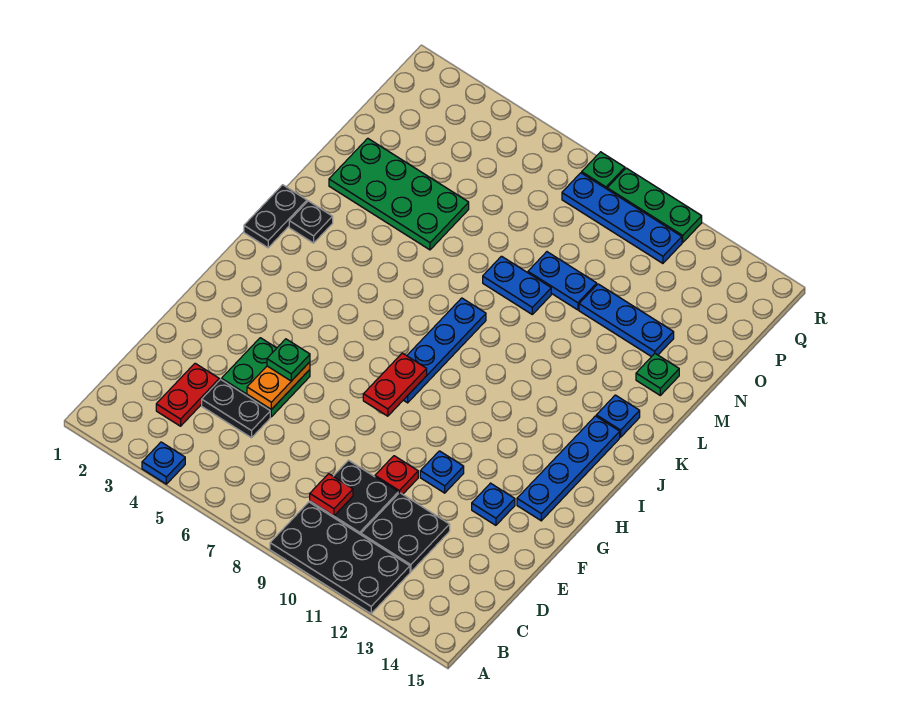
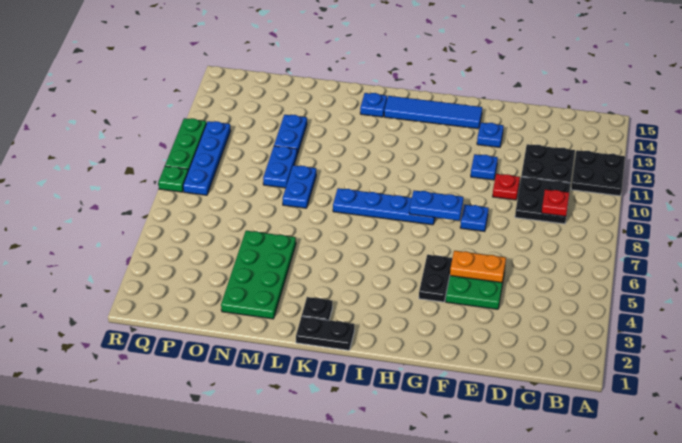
blue 1x1 plate [142,442,185,484] -> blue 1x1 plate moved to [460,204,488,232]
black 2x4 plate [270,502,410,614] -> black 2x2 plate [571,150,625,196]
red 1x2 plate [156,363,219,426] -> none
black 1x2 plate [202,379,270,438] -> black 1x2 plate moved to [419,255,452,302]
green 1x1 plate [267,339,310,381] -> none
red 1x2 plate [363,353,427,416] -> blue 1x2 plate [409,190,463,221]
blue 1x4 plate [517,416,620,521] -> blue 1x4 tile [384,96,482,129]
green 1x1 plate [636,354,679,395] -> none
blue 1x3 plate [579,284,674,357] -> blue 1x2 plate [274,115,307,154]

